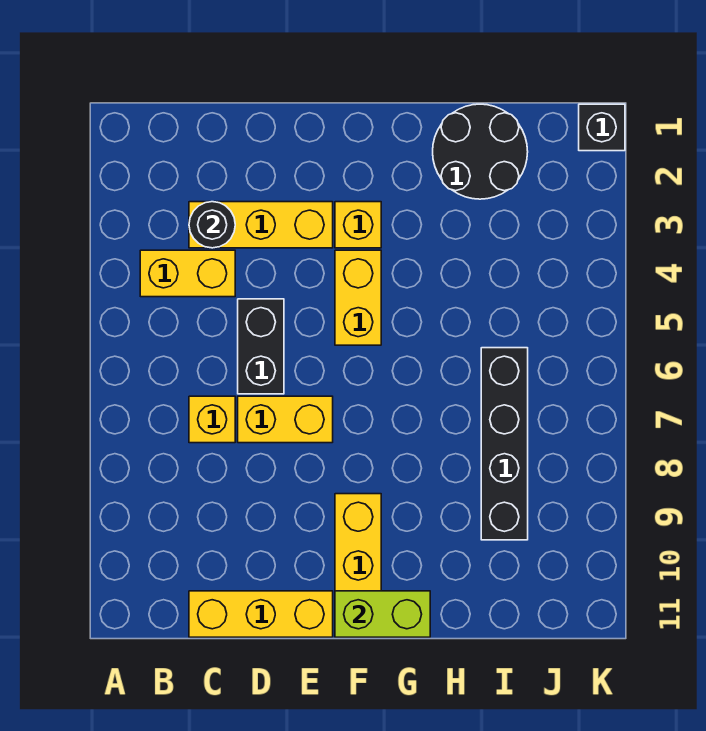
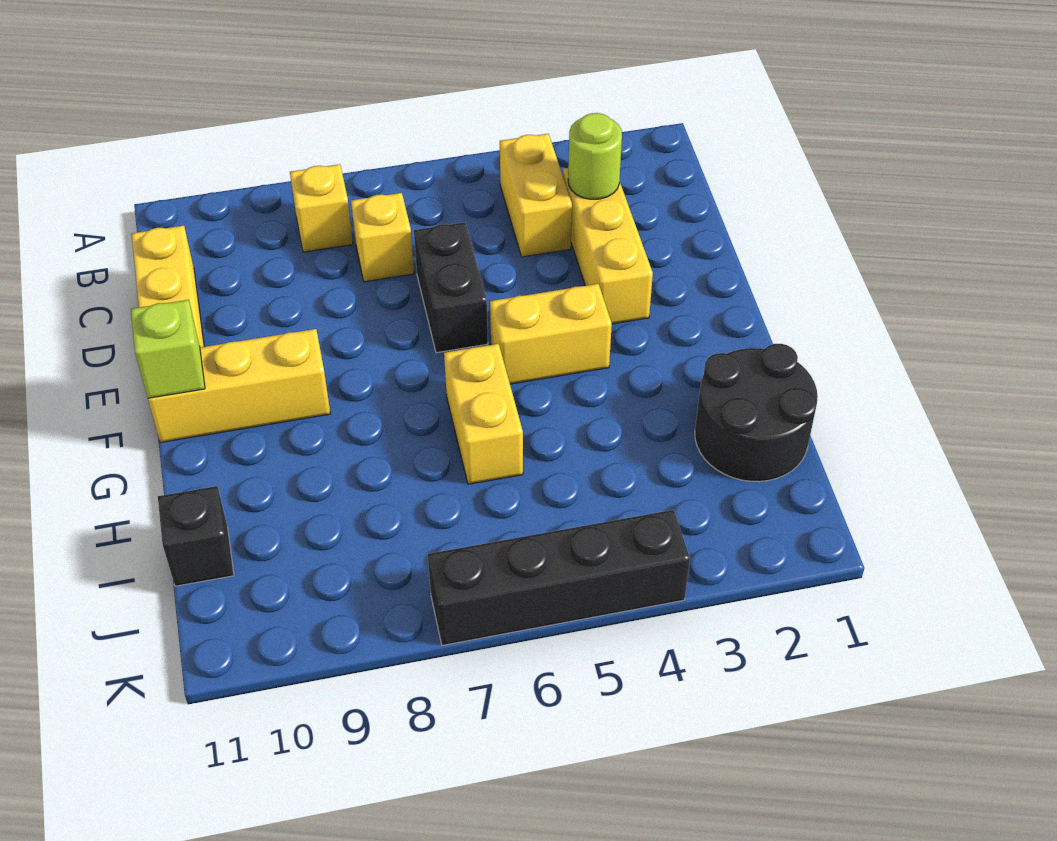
black 1x1 round brick [189,202,235,248] -> lime 1x1 round brick [568,113,622,199]
black 1x2 brick [238,299,284,394] -> black 1x2 brick turned to [414,222,488,353]
yellow 1x2 brick [238,396,333,443] -> yellow 1x2 brick moved to [444,344,523,484]
yellow 1x1 brick [335,202,381,248] -> yellow 1x1 brick moved to [290,164,353,252]
lime 1x2 brick [335,591,430,637] -> lime 1x1 brick [131,300,205,398]
black 1x4 brick [481,348,528,540] -> black 1x4 brick moved to [428,510,690,645]
black 1x1 brick [579,104,625,151] -> black 1x1 brick moved to [158,486,234,586]

